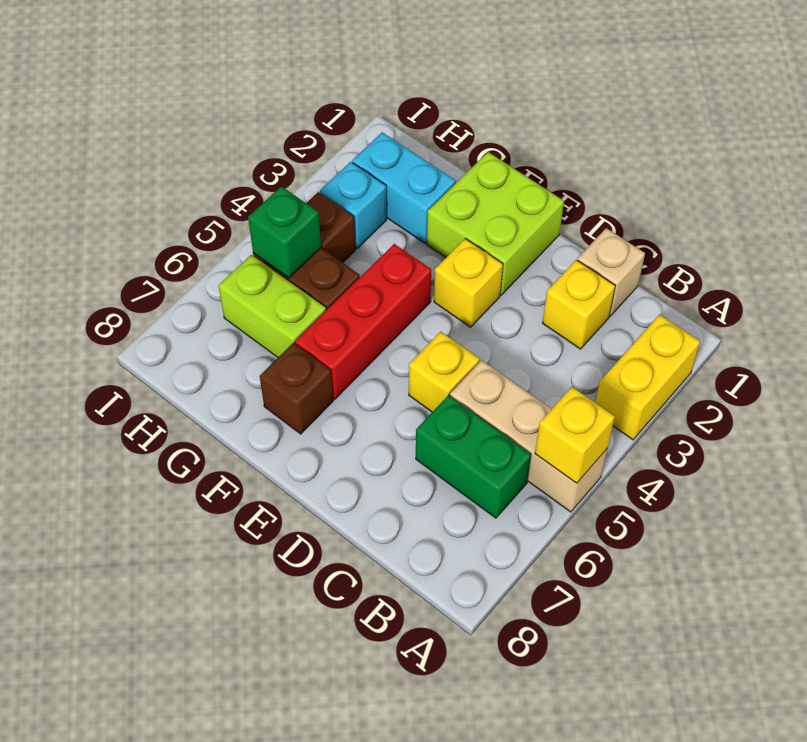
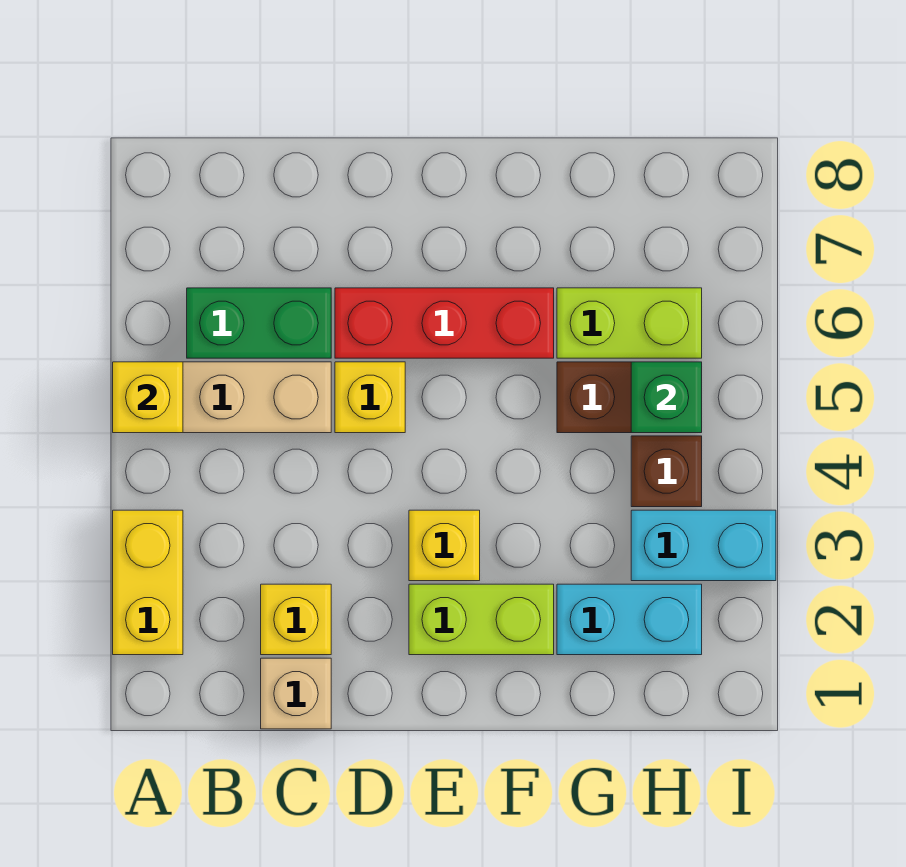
lime 2x2 brick [427,152,564,295] -> lime 1x2 brick [409,584,554,655]
red 1x3 brick [295,244,431,399] -> red 1x3 brick turned to [335,288,554,358]
brown 1x1 brick [260,343,333,434] -> none
cyan 1x1 brick [320,162,387,249] -> cyan 1x2 brick [631,510,776,581]

